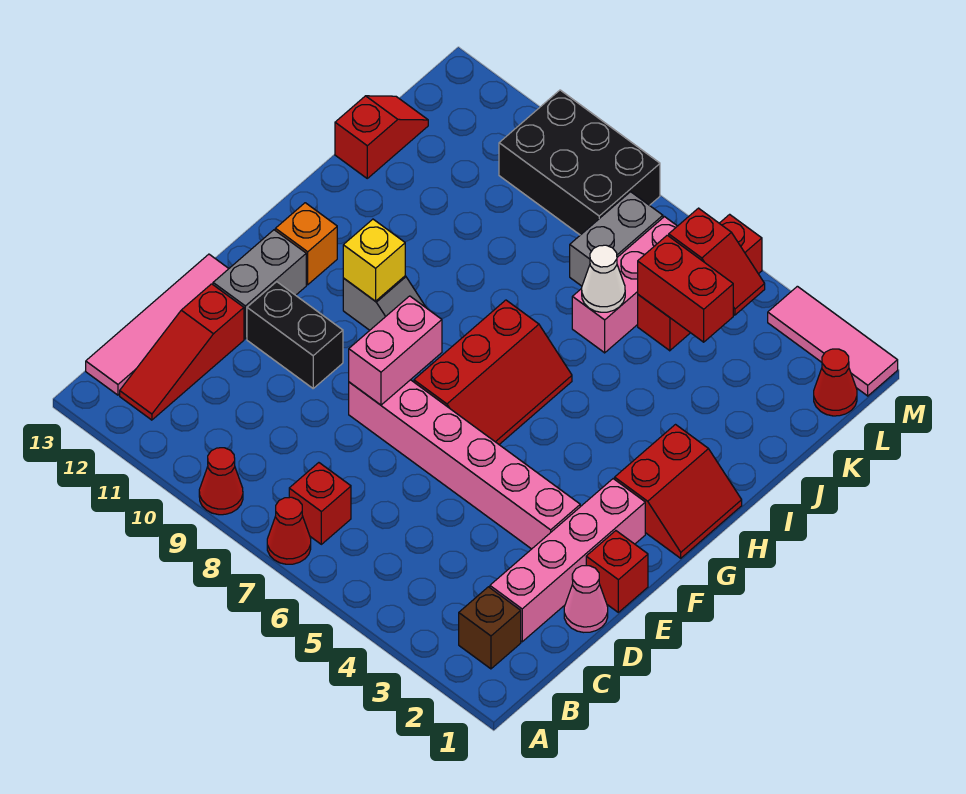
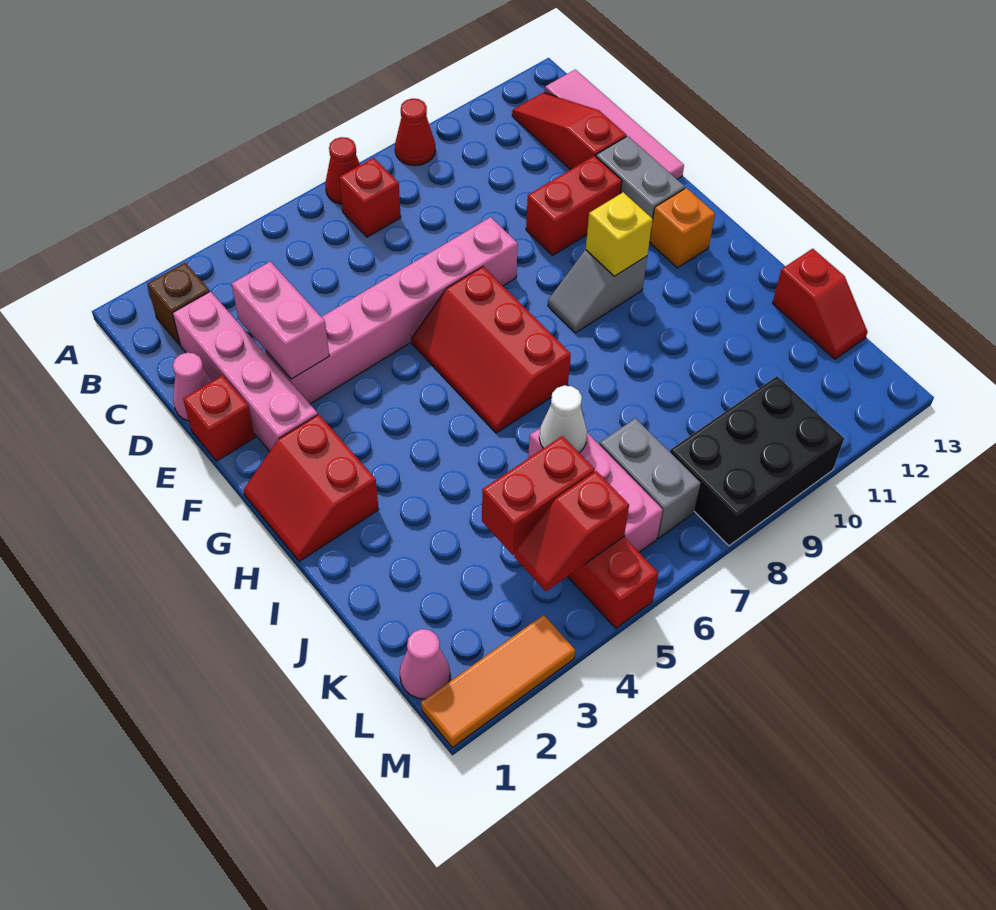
pink 1x2 brick [349,296,442,405] -> pink 1x2 brick moved to [232,262,329,379]
black 1x2 brick [247,282,343,388] -> red 1x2 brick [526,156,622,255]
red 1x1 cone [814,349,857,416] -> pink 1x1 cone [400,629,450,699]
pink 1x3 tile [768,286,898,396] -> orange 1x3 tile [421,615,575,748]

